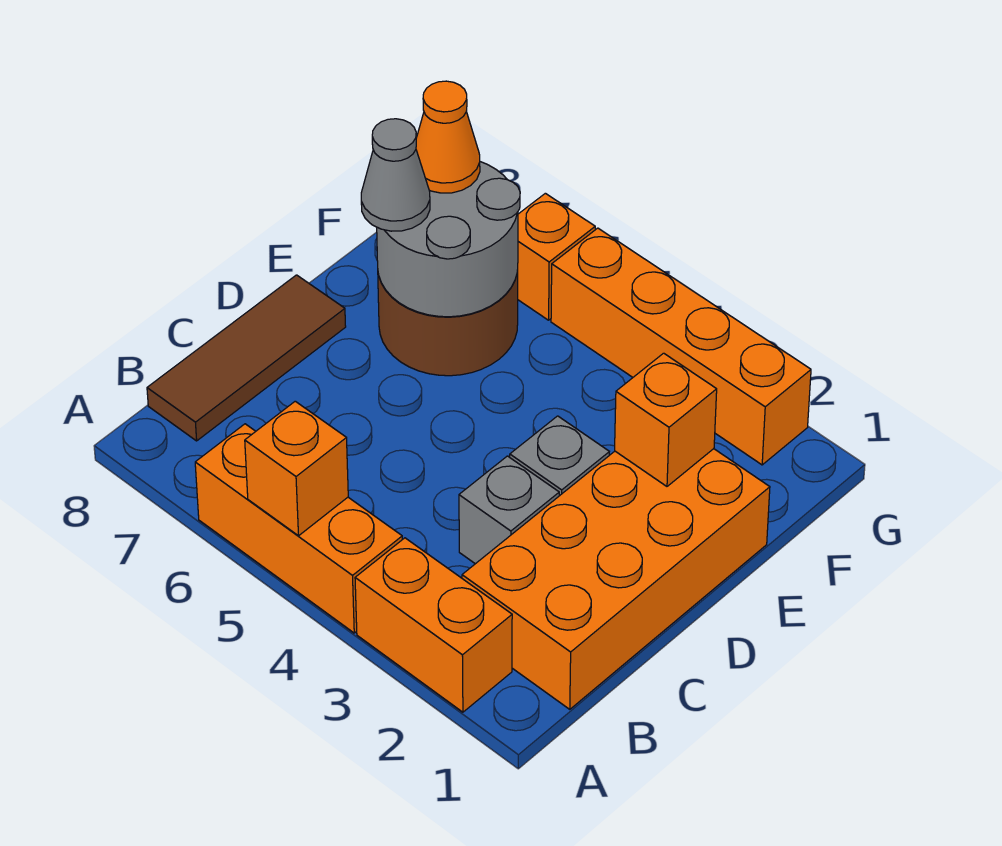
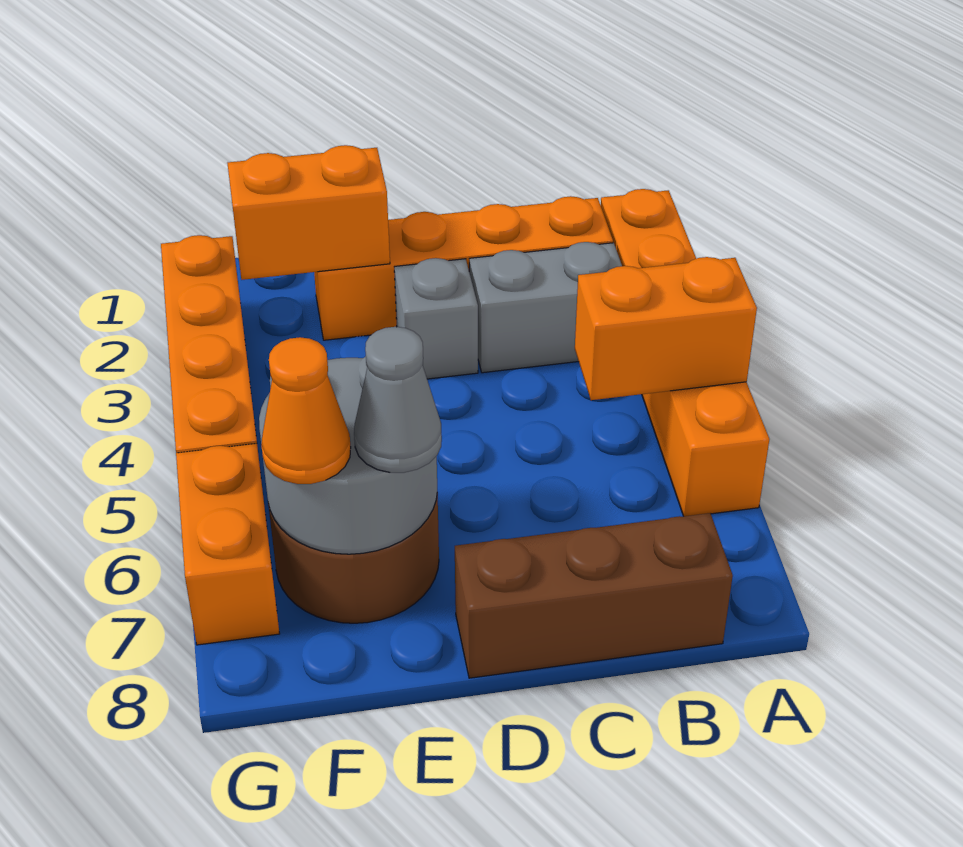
orange 1x1 brick [245,401,348,536] -> orange 1x2 brick [575,257,757,400]
orange 2x4 brick [462,449,770,709] -> orange 1x4 brick [314,196,613,340]
brown 1x3 tile [147,275,346,441] -> brown 1x3 brick [455,513,733,678]
grey 1x1 brick [459,456,559,564] -> grey 1x2 brick [469,242,622,373]
orange 1x1 brick [615,353,717,486] -> orange 1x2 brick [227,145,390,280]
orange 1x1 brick [518,193,595,320] -> orange 1x2 brick [176,444,280,645]

